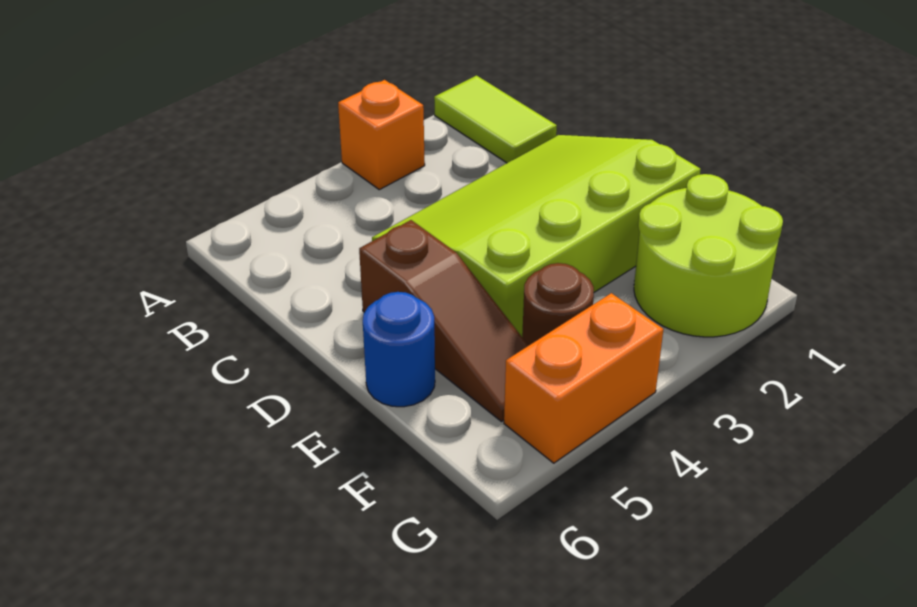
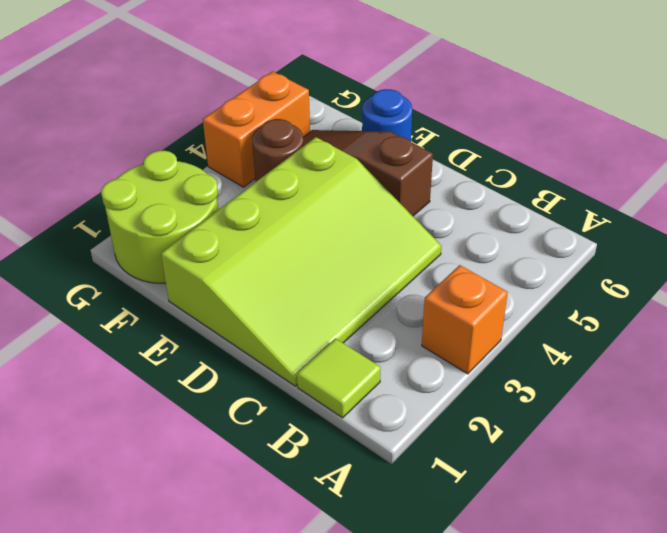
lime 1x2 tile [434,76,557,163] -> lime 1x1 tile [297,338,381,418]

